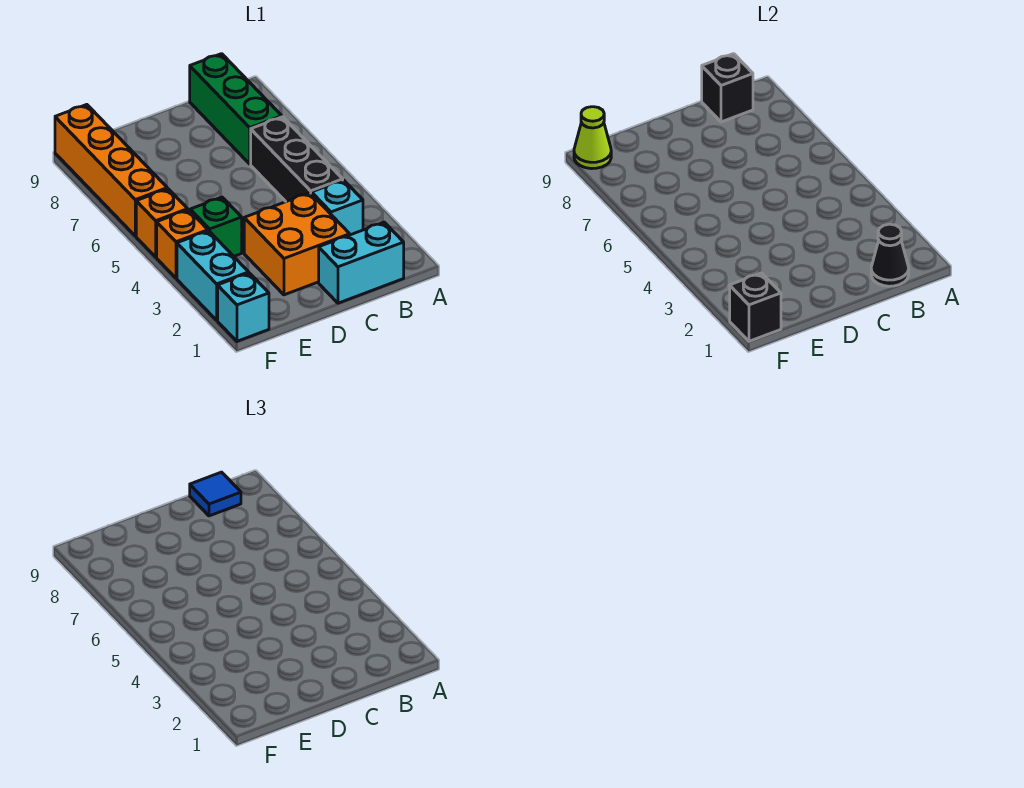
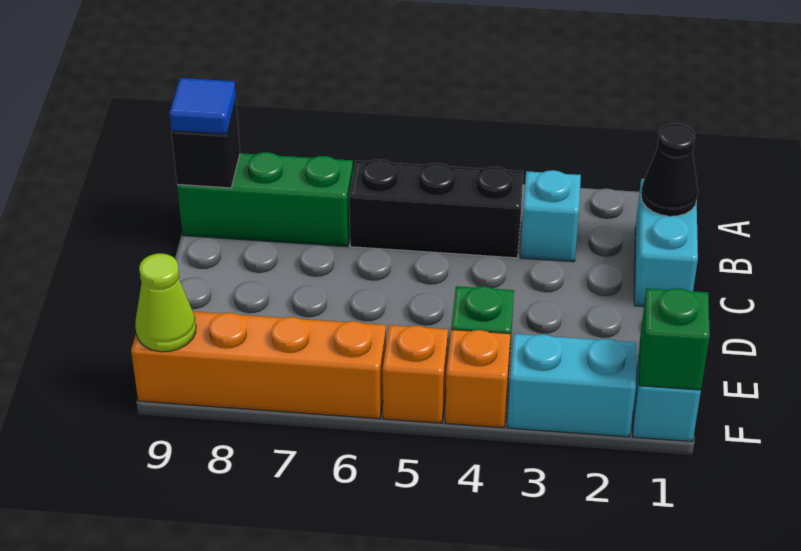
orange 2x2 brick [244,193,350,295] -> none
black 1x1 brick [730,273,781,341] -> green 1x1 brick [639,288,710,390]

